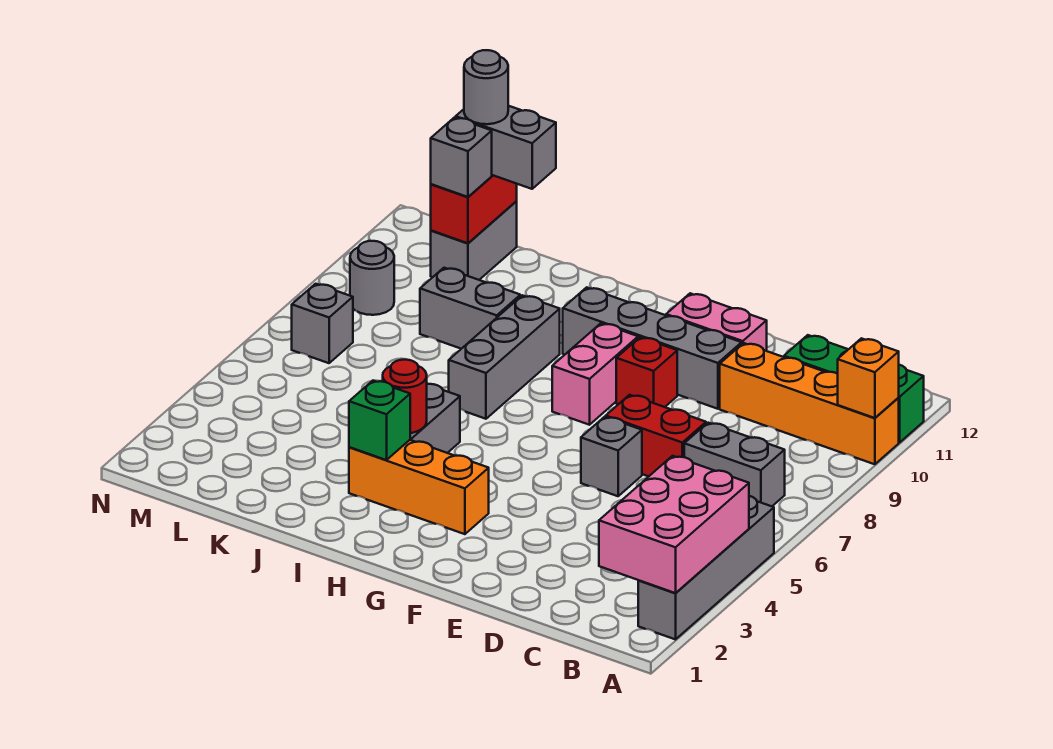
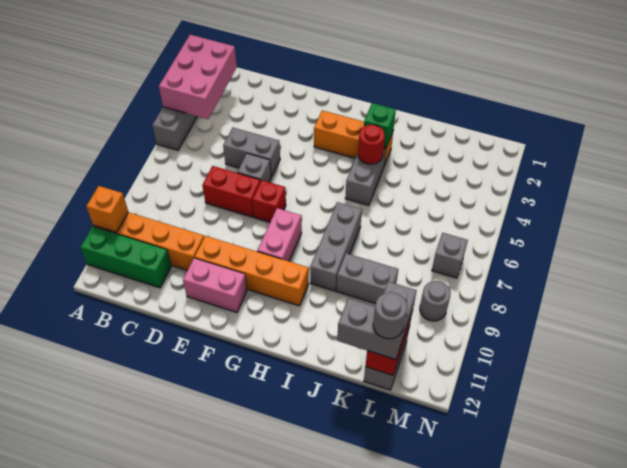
grey 1x2 brick [684,423,785,506] -> grey 1x2 brick moved to [223,128,280,177]
grey 1x4 brick [563,287,742,409] -> orange 1x4 brick [195,236,309,306]
red 1x1 brick [616,337,677,407] -> red 1x1 brick moved to [252,180,286,222]

